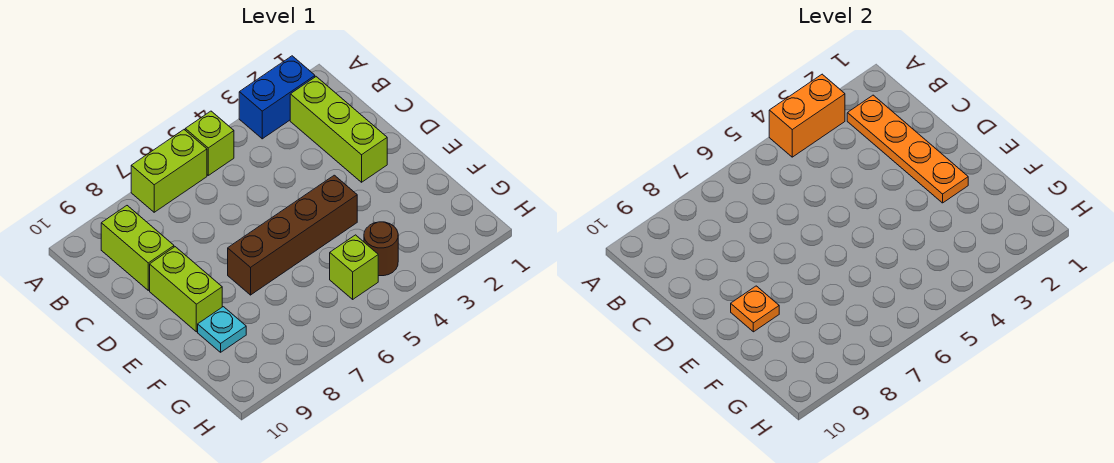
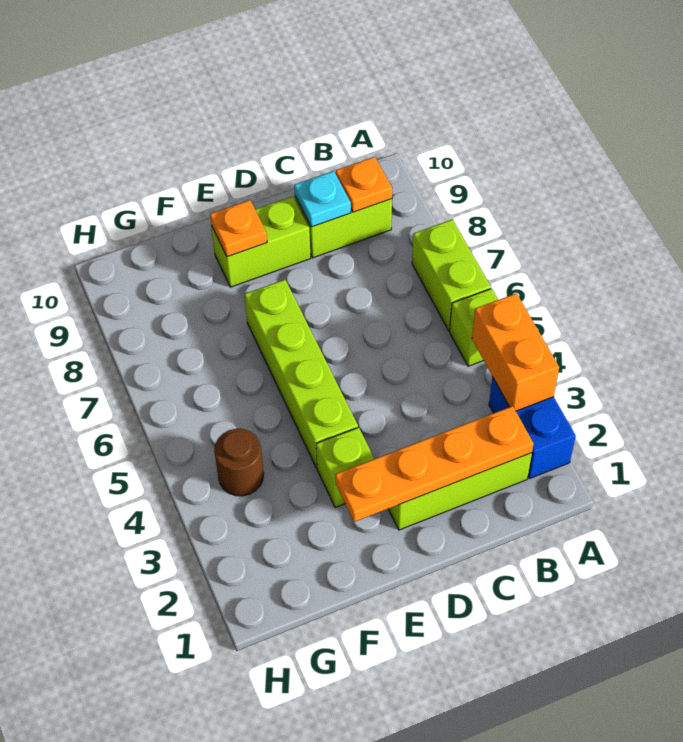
none -> orange 1x1 plate [336,157,392,212]
brown 1x4 brick [228,175,357,295] -> lime 1x4 brick [245,280,358,468]
cyan 1x1 plate [198,307,246,352] -> cyan 1x1 plate moved to [294,171,351,227]
lime 1x1 brick [330,235,378,299] -> lime 1x1 brick moved to [316,427,374,508]

